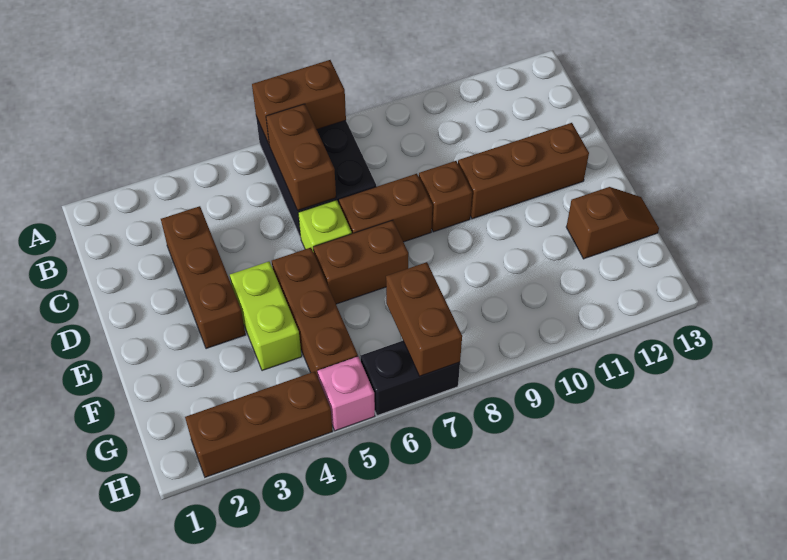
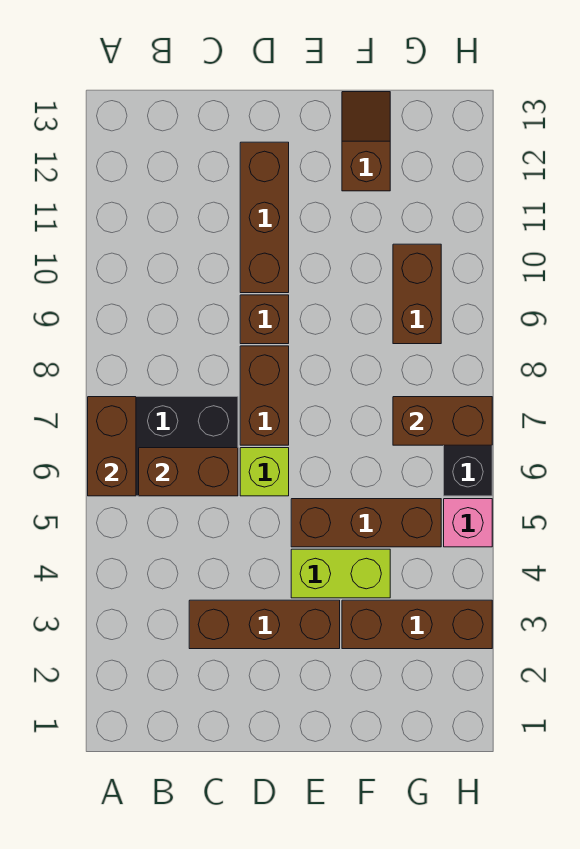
brown 1x2 brick [313,220,408,304] -> brown 1x2 brick moved to [393,244,441,344]
brown 1x3 brick [185,372,333,477] -> brown 1x3 brick turned to [342,600,492,649]

